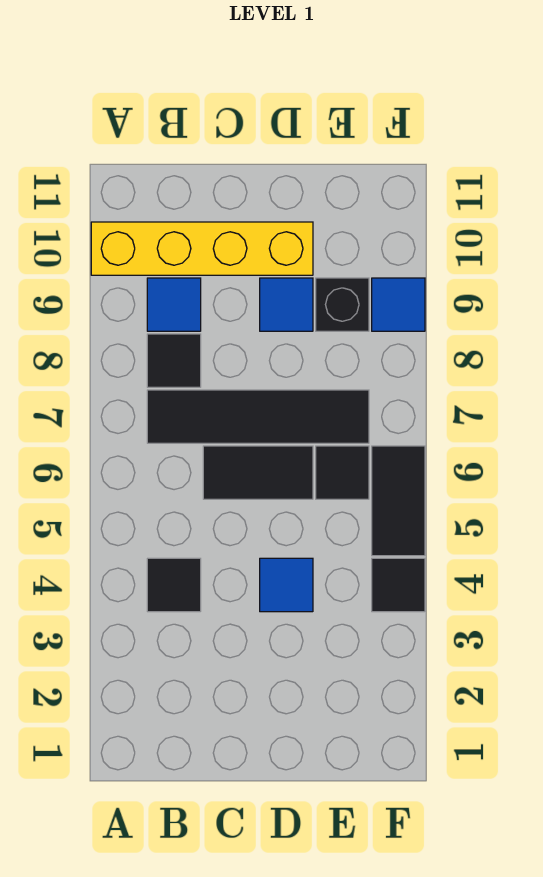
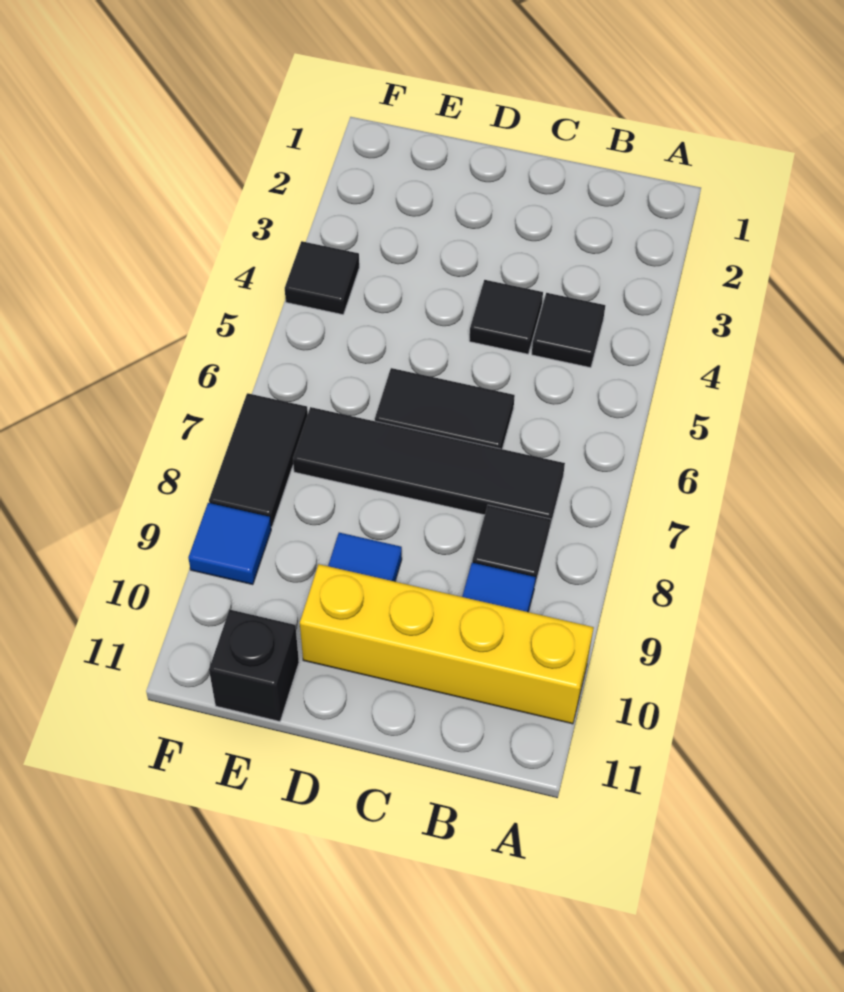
blue 1x1 tile [260,558,313,612] -> none
black 1x1 tile [316,446,369,499] -> black 1x1 tile moved to [469,280,543,354]
black 1x1 brick [316,278,369,331] -> black 1x1 brick moved to [209,610,299,721]
black 1x2 tile [372,446,425,556] -> black 1x2 tile moved to [209,393,308,527]

